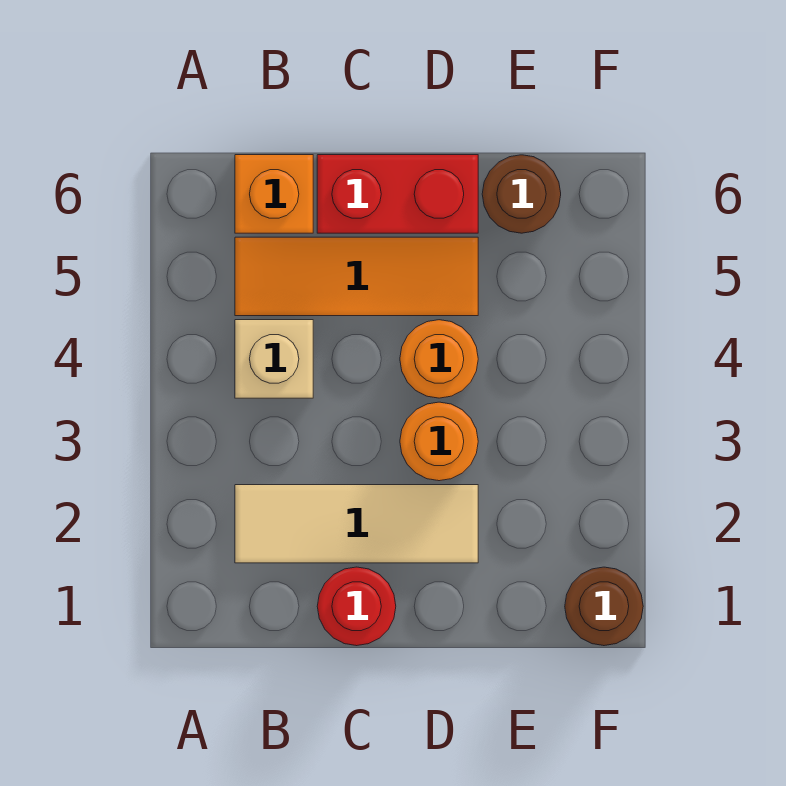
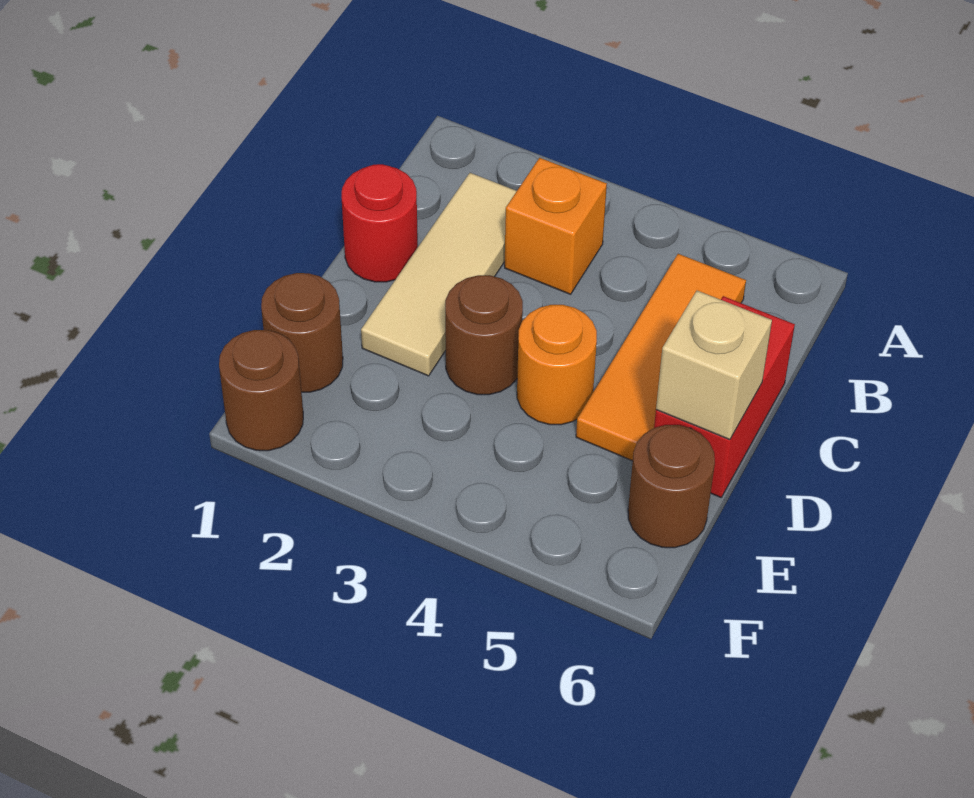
tan 1x1 brick [235,320,313,398] -> tan 1x1 brick moved to [656,291,772,440]
orange 1x1 brick [235,155,313,233] -> orange 1x1 brick moved to [505,158,607,294]
orange 1x1 round brick [400,402,478,481] -> brown 1x1 round brick [445,275,523,395]
none -> brown 1x1 round brick [261,273,343,392]

